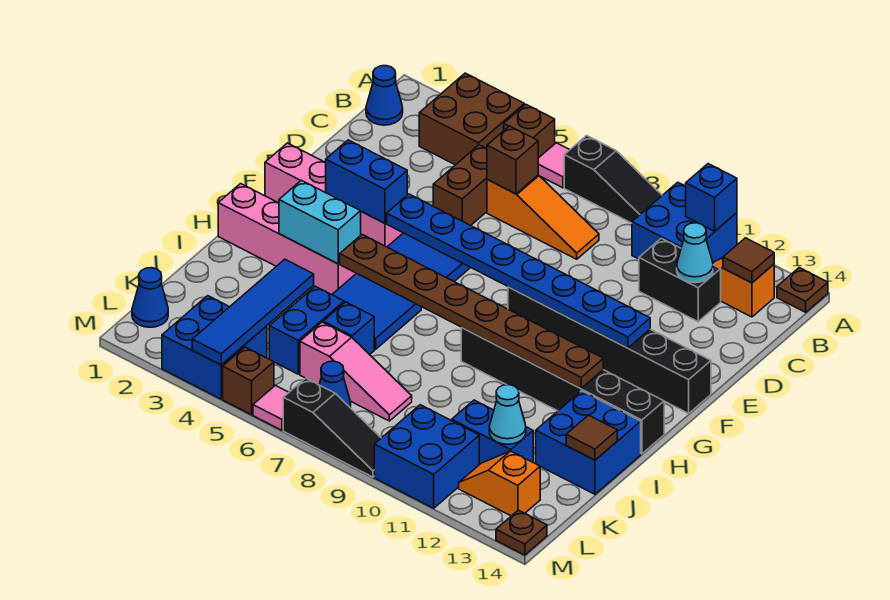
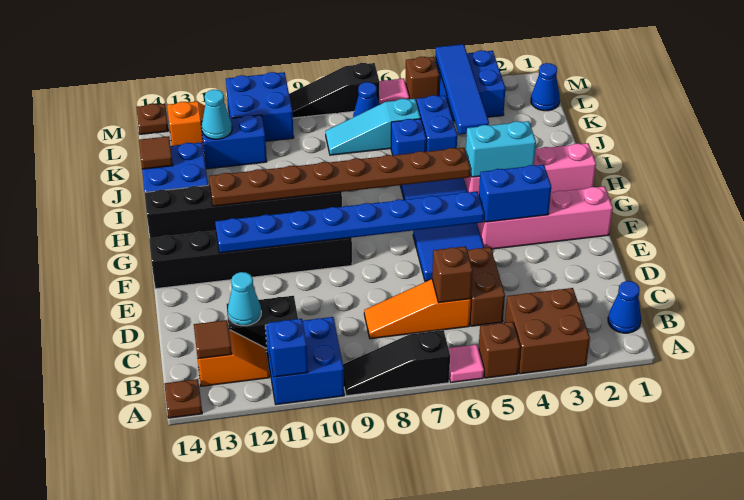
pink 1x3 slope [300,322,412,421] -> cyan 1x3 slope [326,99,421,155]

